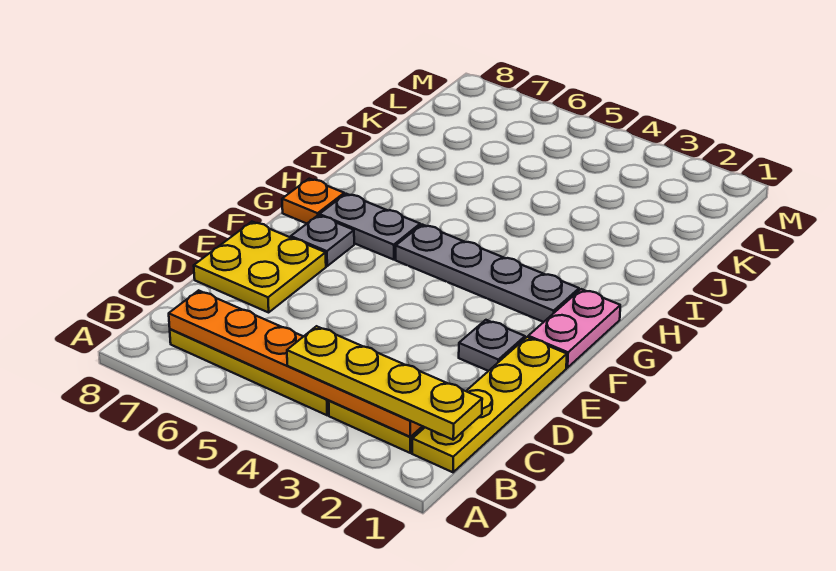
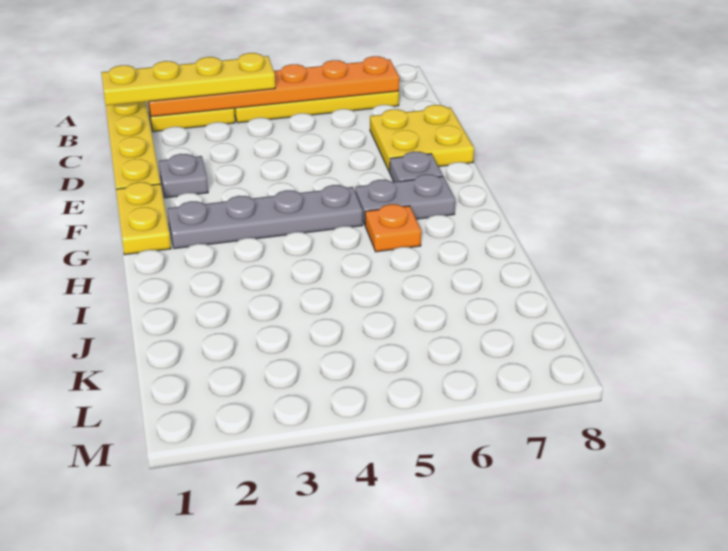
pink 1x2 plate [528,289,620,368] -> yellow 1x2 plate [116,182,171,255]
orange 1x1 plate [282,179,344,223] -> orange 1x1 plate moved to [365,204,421,252]

